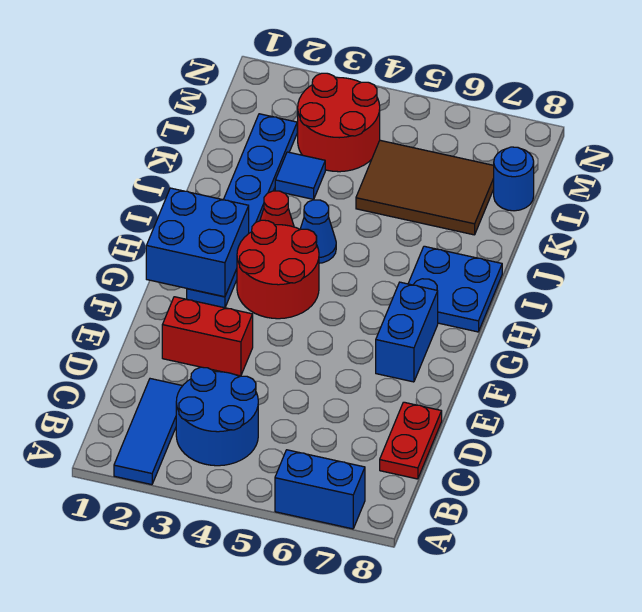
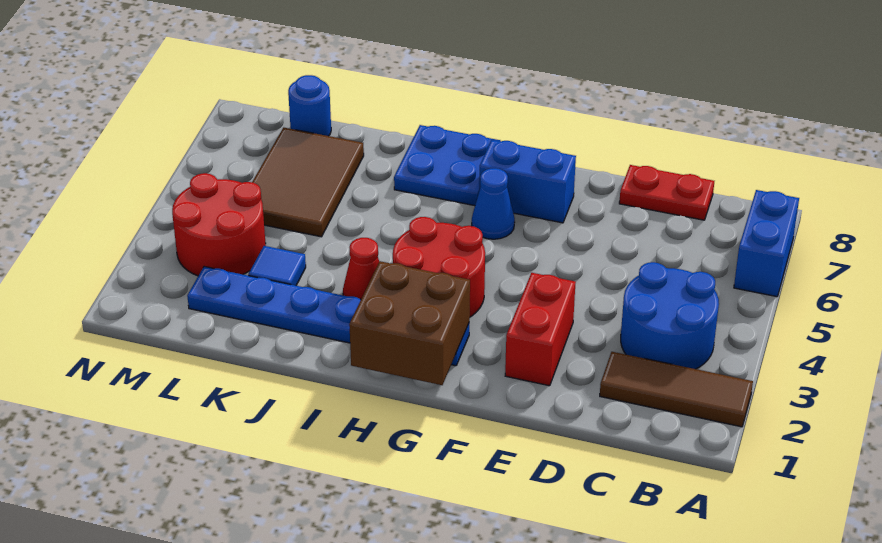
blue 1x3 tile [114,379,182,485] -> brown 1x3 tile [600,352,753,427]
blue 2x2 brick [146,188,249,297] -> brown 2x2 brick [349,261,470,385]
blue 1x1 cone [301,200,336,263] -> blue 1x1 cone moved to [472,168,515,239]

